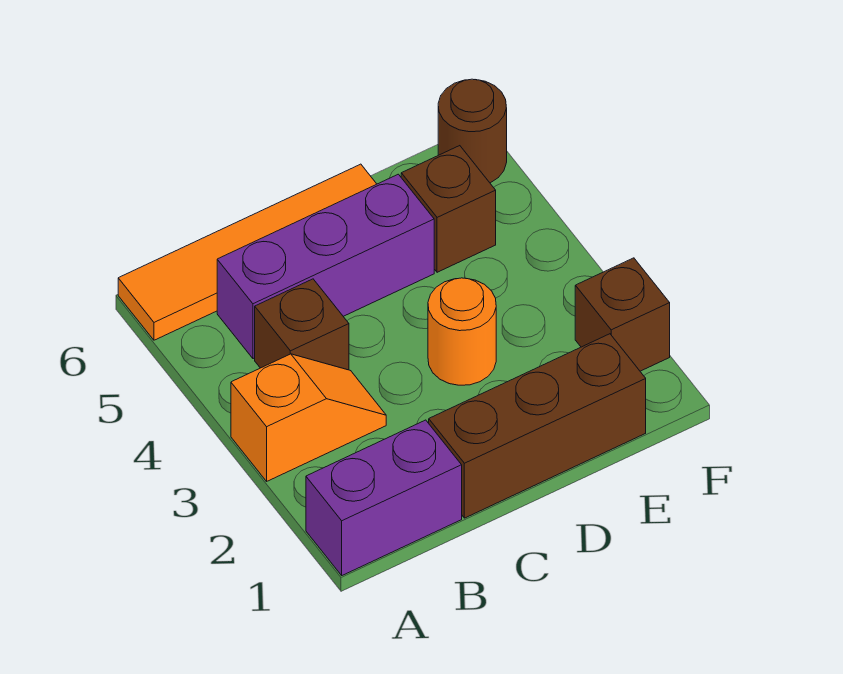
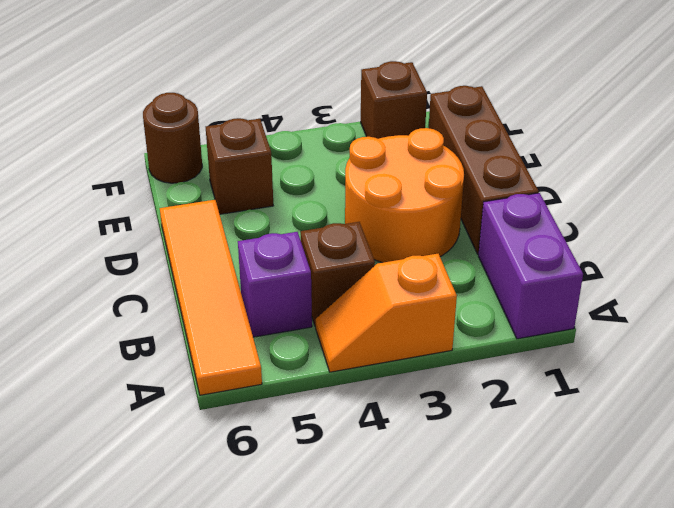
orange 1x2 slope [231,354,386,481] -> orange 1x2 slope turned to [316,254,457,372]
purple 1x3 brick [217,174,434,359] -> purple 1x1 brick [238,232,312,337]
orange 1x1 round brick [428,278,496,385] -> orange 2x2 round brick [345,128,464,263]

